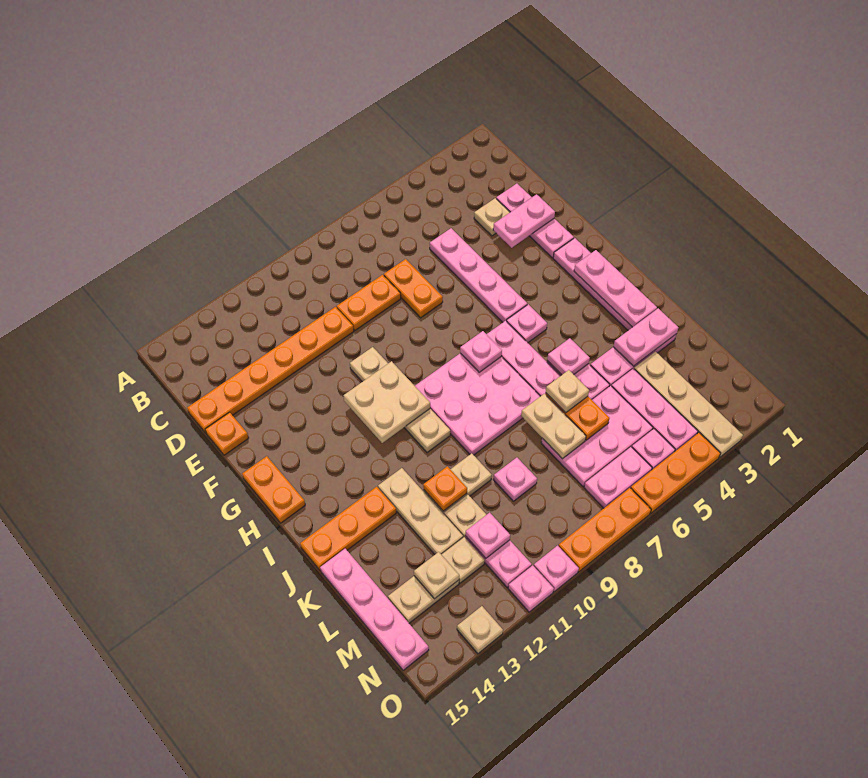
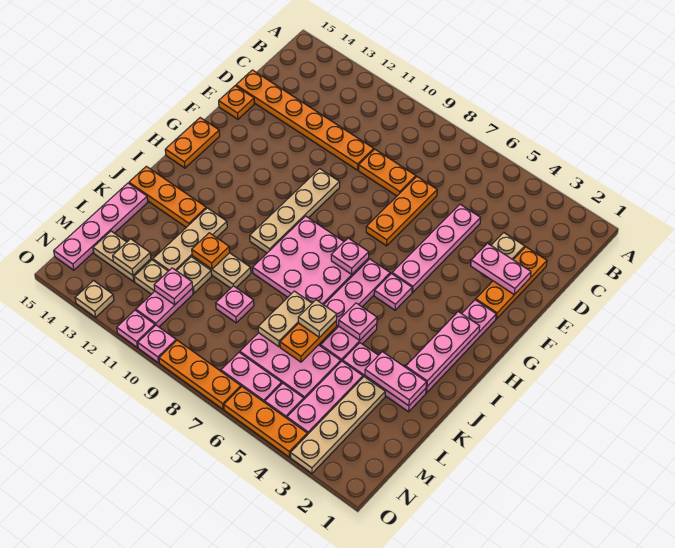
pink 1x3 plate [496,184,574,258] -> orange 1x3 plate [476,247,547,319]
orange 1x2 plate [384,259,443,318] -> orange 1x3 plate [366,177,437,246]
tan 2x2 plate [343,361,430,443] -> none

